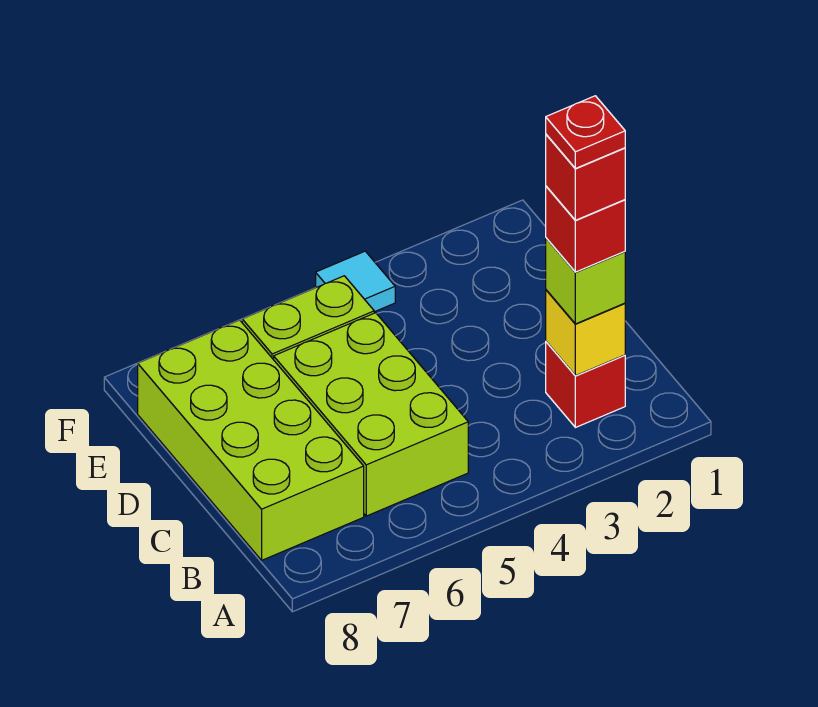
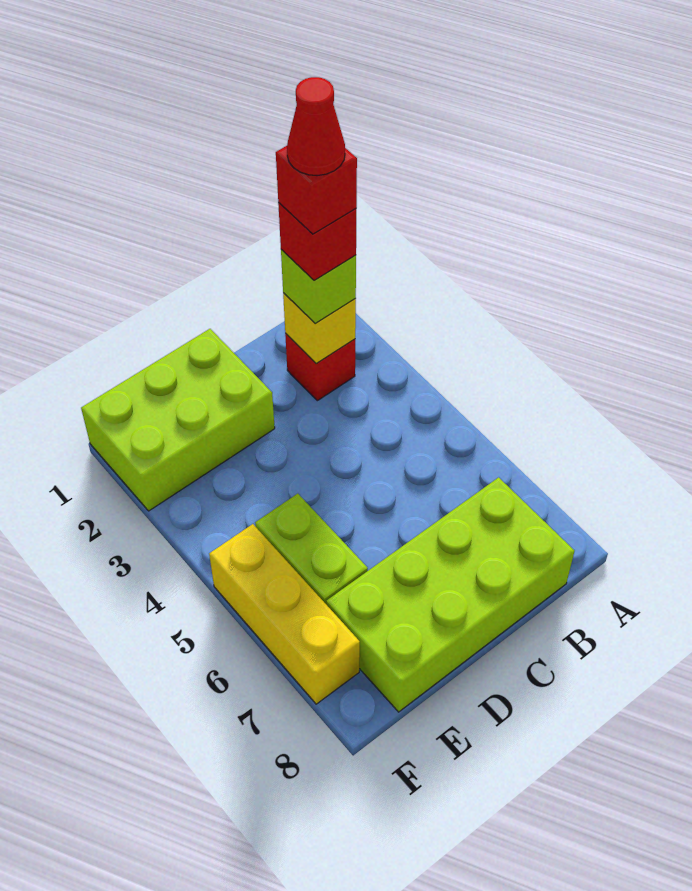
red 1x1 plate [546,96,625,169] -> red 1x1 cone [287,77,345,176]
lime 2x3 brick [274,313,468,516] -> lime 2x3 brick moved to [81,329,275,511]
cyan 1x1 tile [316,251,395,312] -> none
none -> yellow 1x3 brick [209,524,360,704]

